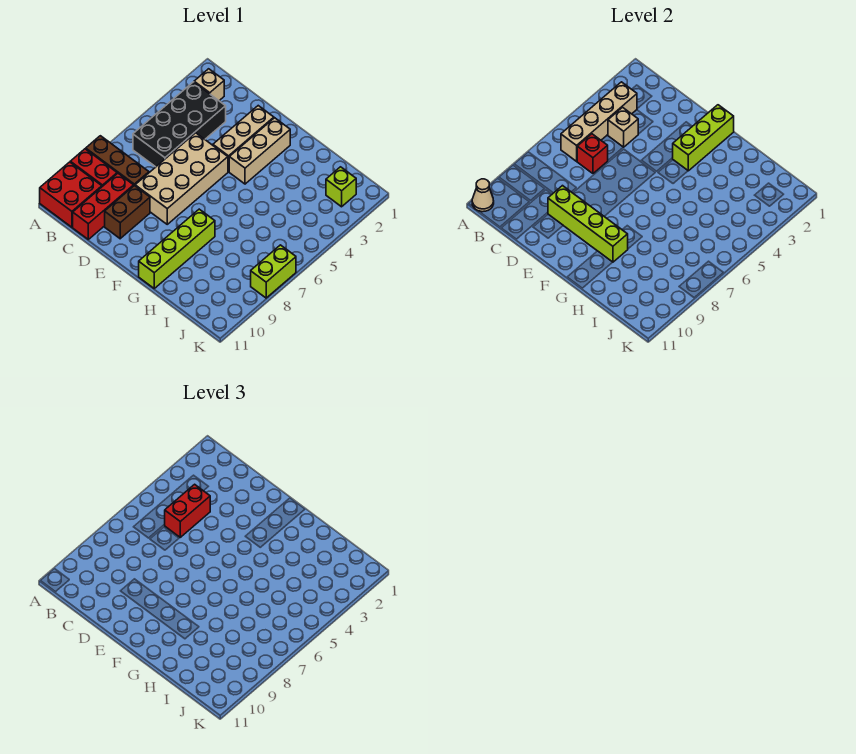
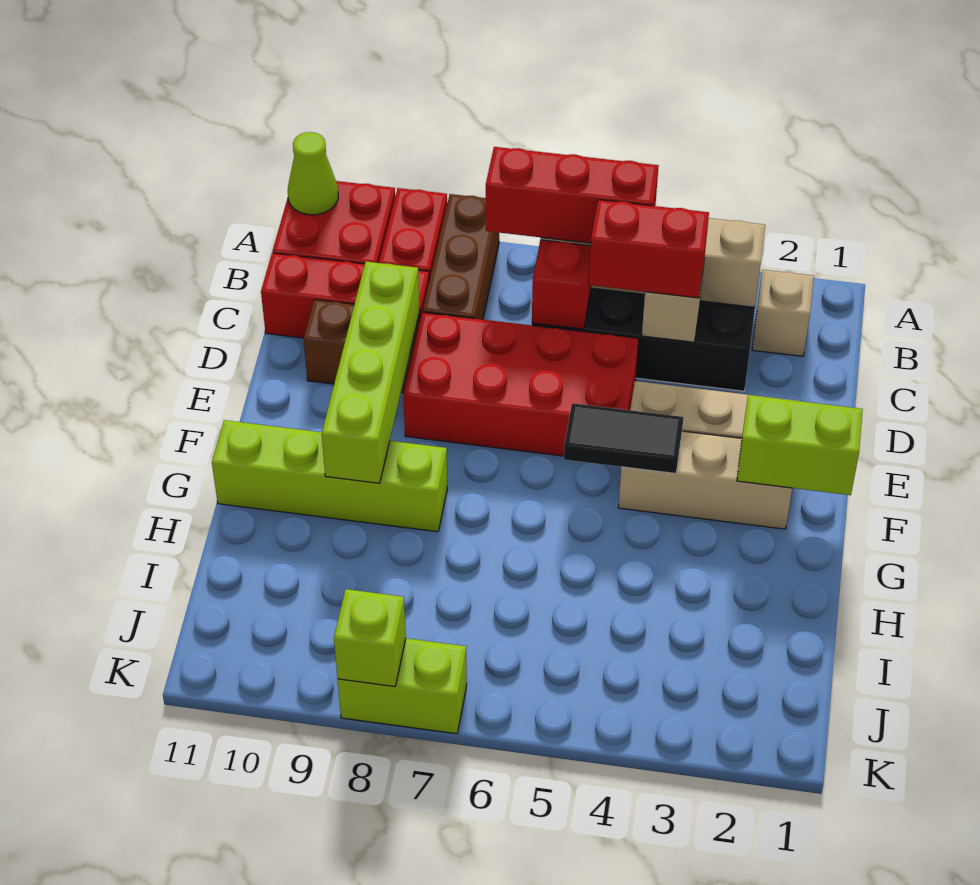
tan 1x1 cone [472,179,494,212] -> lime 1x1 cone [288,132,338,215]
none -> red 1x3 brick [486,147,659,243]
tan 2x4 brick [135,133,228,224] -> red 2x4 brick [403,312,639,456]
lime 1x3 brick [673,105,734,171] -> lime 1x2 brick [737,395,863,495]
none -> black 1x2 tile [564,403,683,474]
lime 1x1 brick [326,167,356,207] -> lime 1x1 brick moved to [334,589,406,687]

